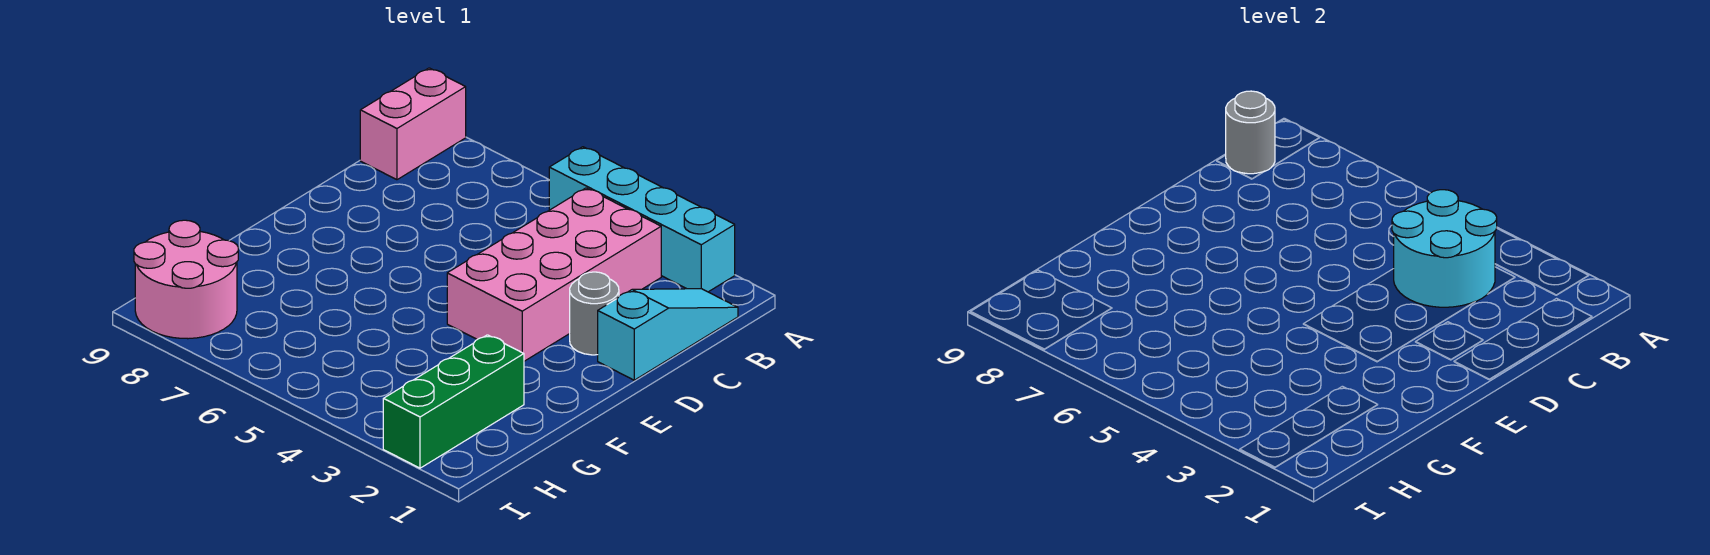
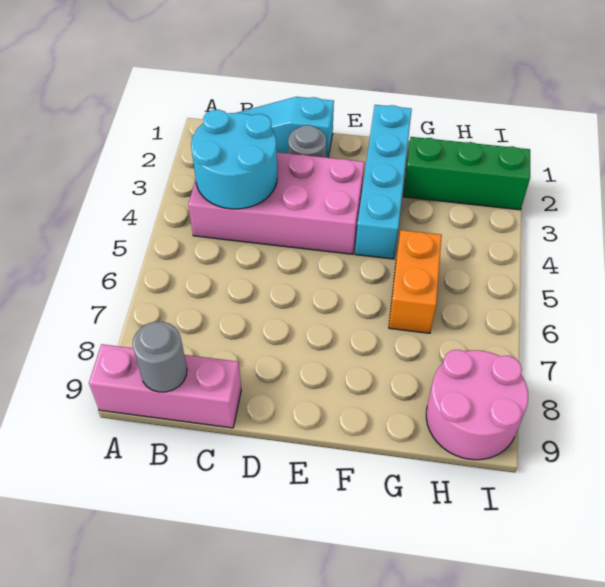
cyan 1x4 brick [549,147,735,292] -> cyan 1x4 brick moved to [355,105,412,259]
pink 1x2 brick [360,68,466,180] -> pink 1x3 brick [89,344,241,428]
none -> orange 1x2 brick [389,230,442,333]

